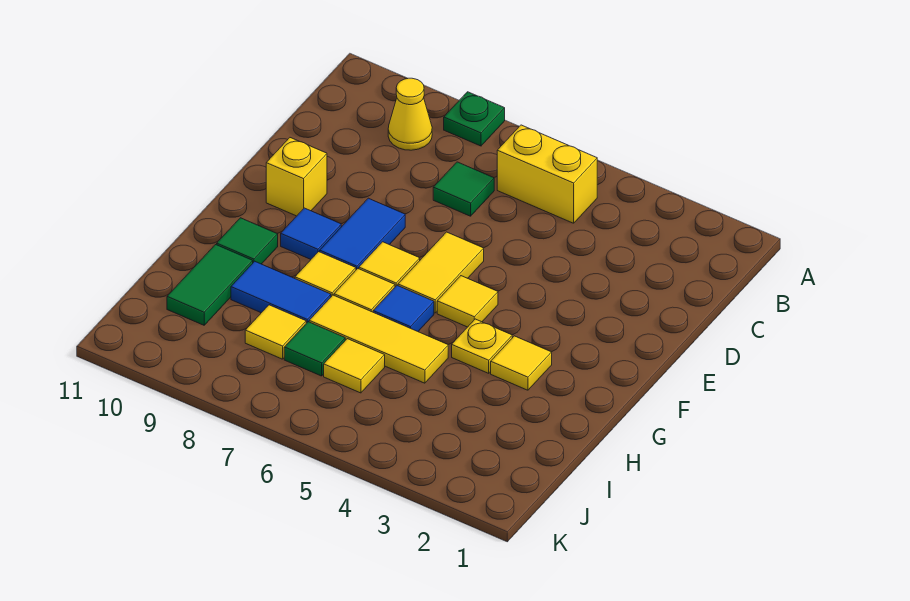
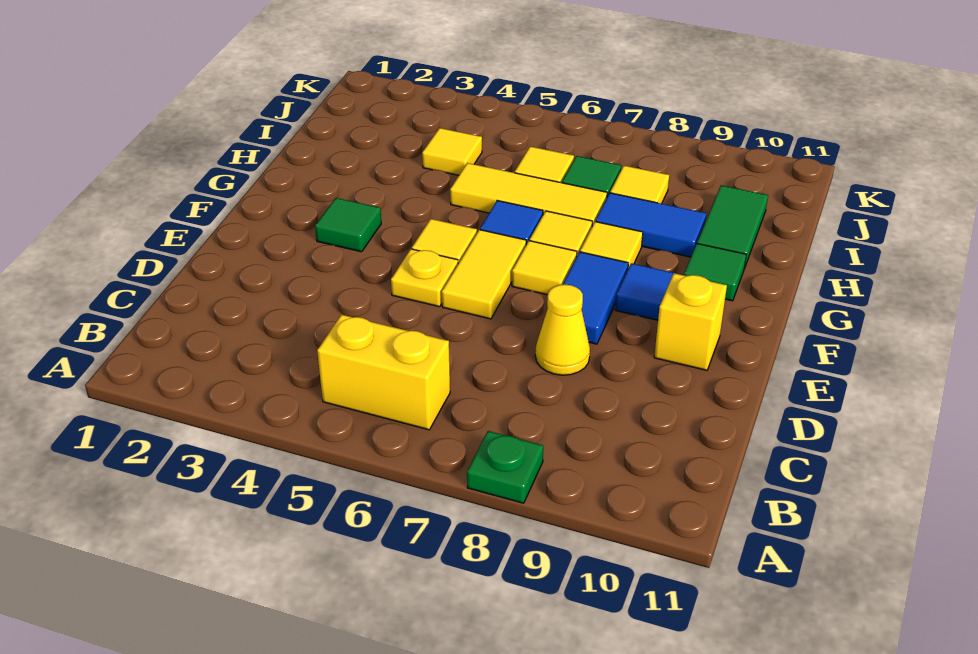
yellow 1x1 cone [388,78,432,150] -> yellow 1x1 cone moved to [535,284,590,375]
green 1x1 tile [433,162,494,216] -> green 1x1 tile moved to [315,198,381,252]
yellow 1x1 tile [491,336,552,390] -> yellow 1x1 tile moved to [422,128,482,175]
yellow 1x1 plate [452,319,512,373] -> yellow 1x1 plate moved to [391,249,458,307]

